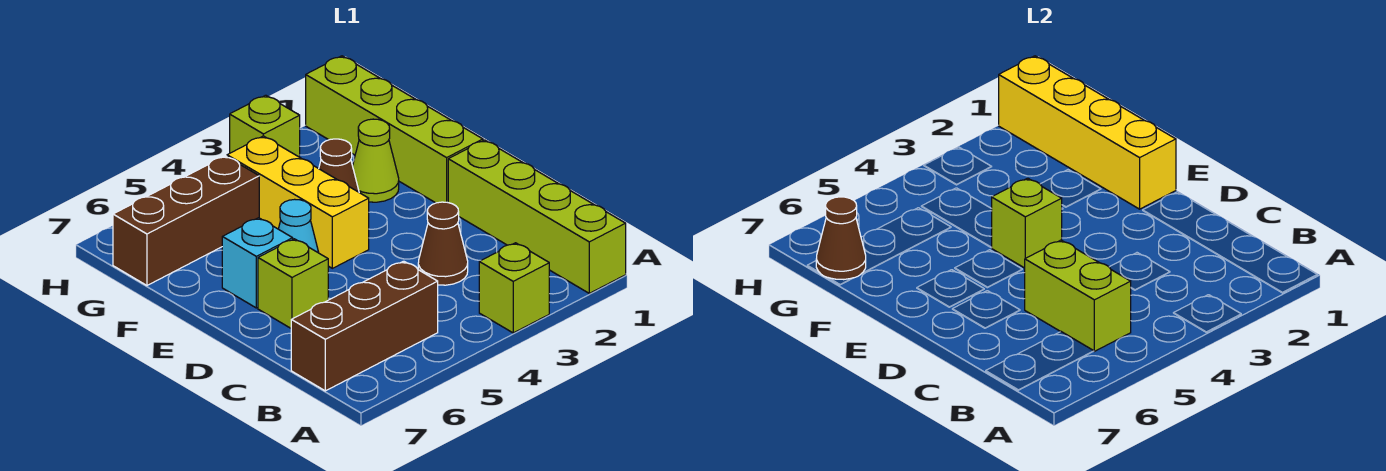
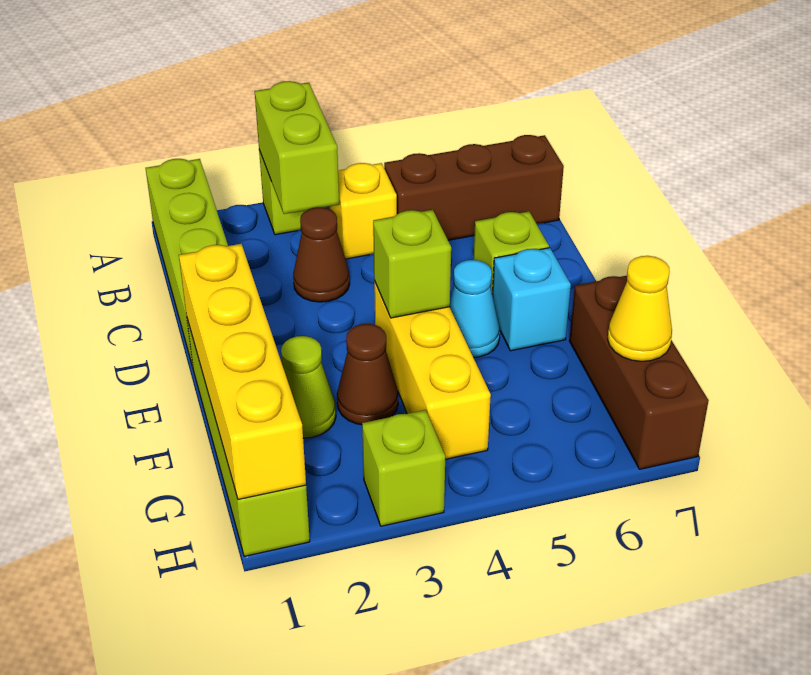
none -> yellow 1x1 brick [330,163,397,259]
lime 1x2 brick [1025,240,1131,351] -> lime 1x2 brick moved to [255,81,339,214]
brown 1x3 brick [113,156,259,285] -> brown 1x3 brick turned to [569,276,709,469]
brown 1x1 cone [816,197,866,280] -> yellow 1x1 cone [608,256,672,361]

